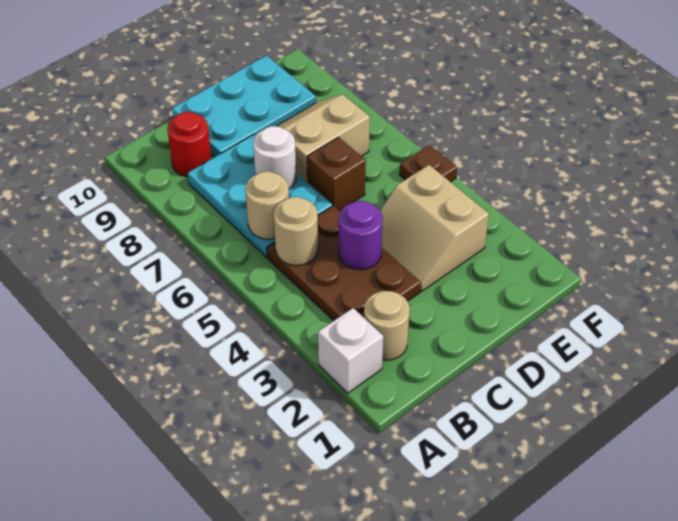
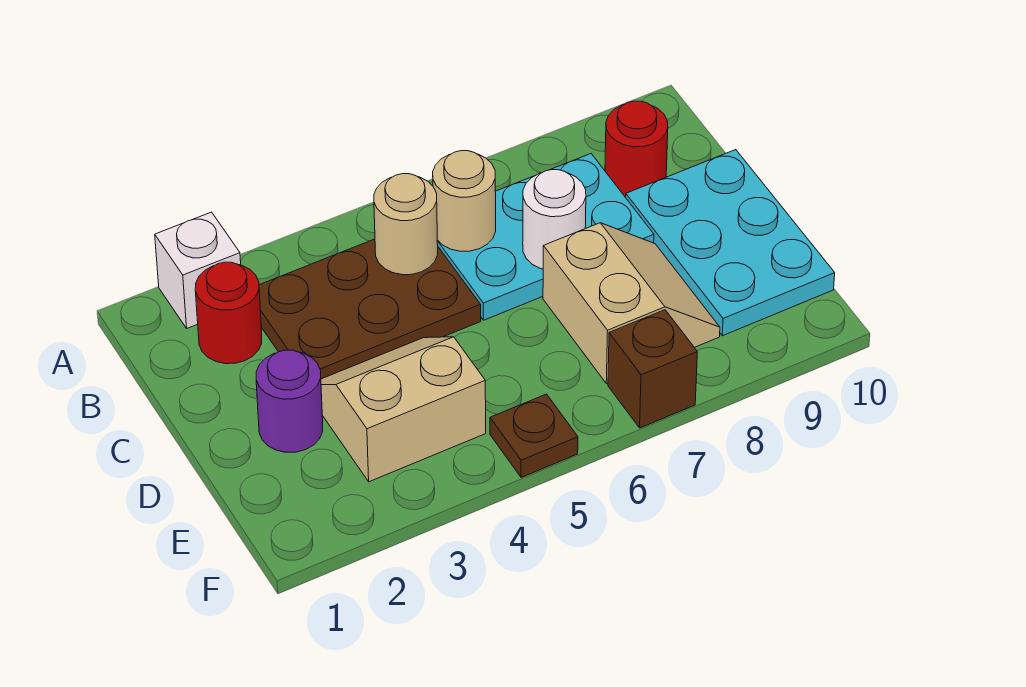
tan 1x1 round brick [364,291,410,360] -> red 1x1 round brick [195,262,262,364]
purple 1x1 round brick [339,201,383,270] -> purple 1x1 round brick moved to [256,350,323,452]
brown 1x1 brick [307,137,366,211] -> brown 1x1 brick moved to [608,310,697,428]

